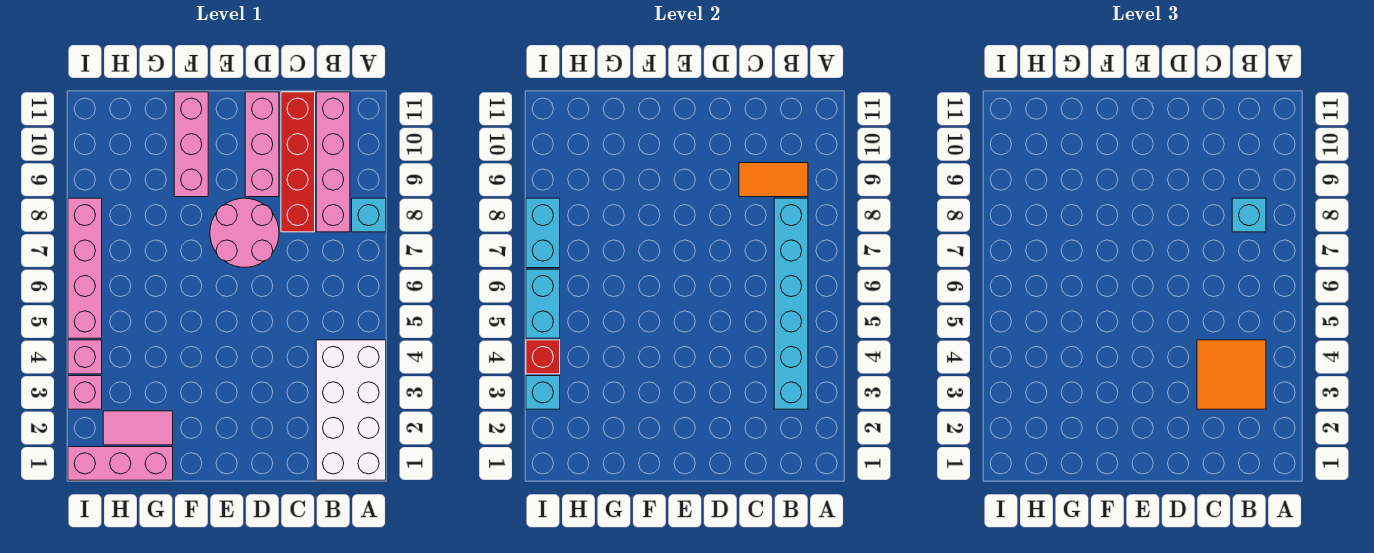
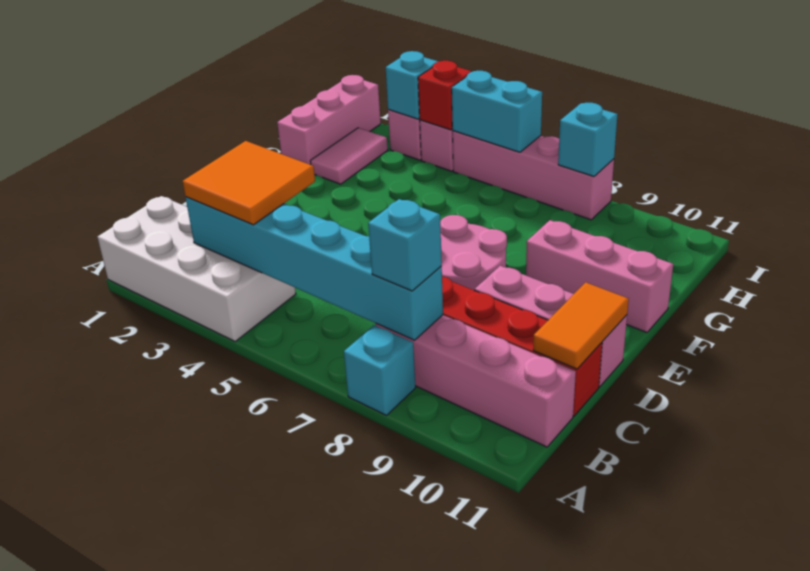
orange 1x2 tile [739,163,808,197] -> orange 1x2 tile moved to [533,282,629,369]
cyan 1x2 brick [526,198,560,268] -> cyan 1x1 brick [558,103,618,177]

